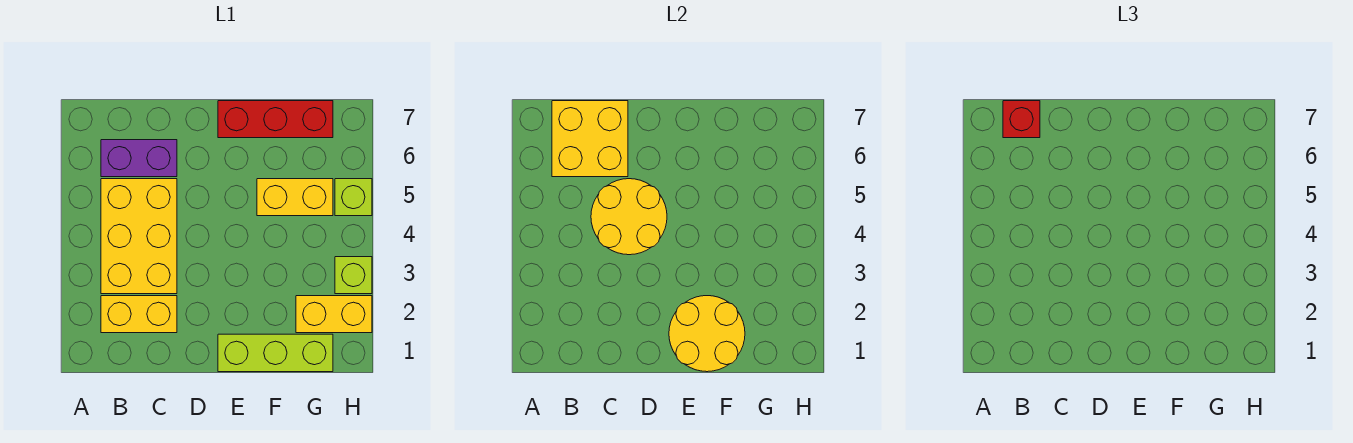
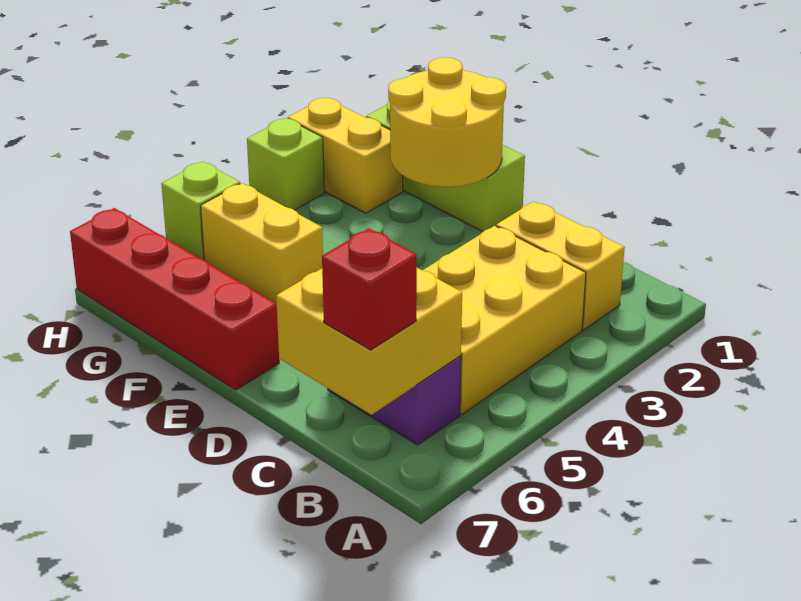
yellow 2x2 round brick [591,179,667,255] -> none
red 1x3 brick [218,101,333,138] -> red 1x4 brick [70,208,279,390]

